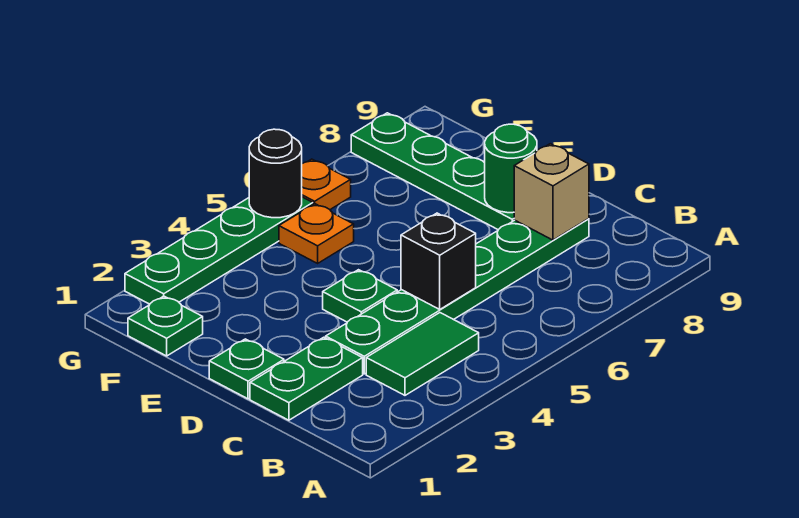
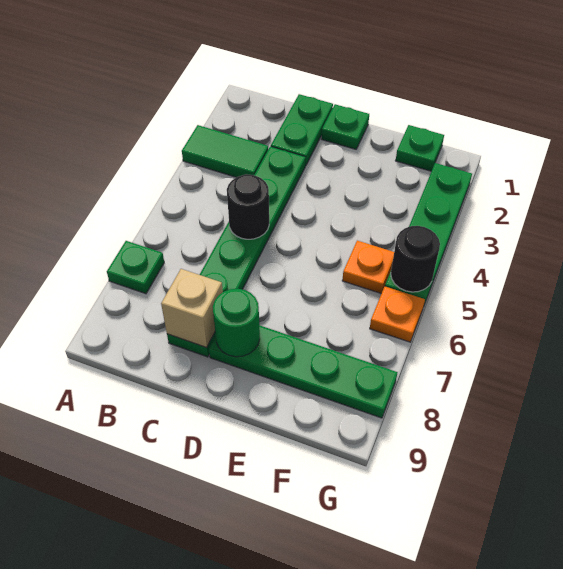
green 1x2 tile [366,313,479,395] -> green 1x2 tile turned to [182,125,268,177]
black 1x1 brick [401,213,476,309] -> black 1x1 round brick [227,174,269,239]
green 1x1 plate [323,270,397,322] -> green 1x1 plate moved to [107,241,164,294]

